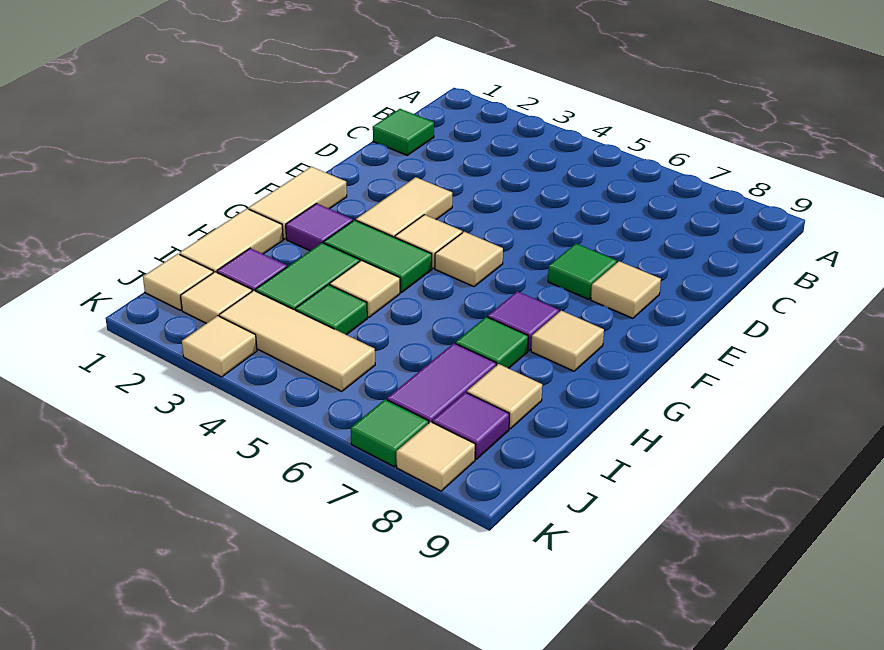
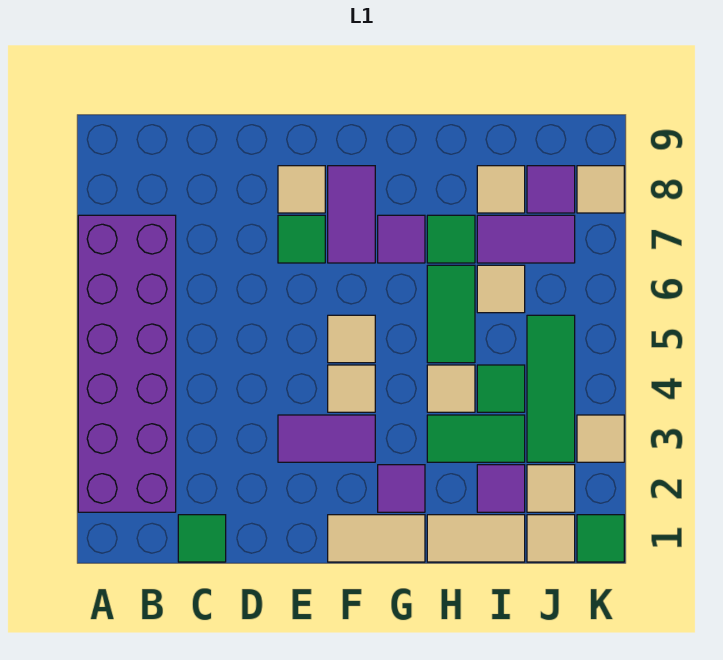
none -> purple 2x6 brick [78,215,176,512]
tan 1x2 tile [356,177,452,237] -> purple 1x2 tile [278,415,375,462]
none -> purple 1x2 tile [328,166,375,263]
green 1x2 tile [324,220,432,292] -> green 1x2 tile moved to [427,265,475,363]
tan 1x1 tile [531,311,604,371] -> tan 1x1 tile moved to [477,265,525,313]
tan 1x3 tile [219,290,375,392] -> green 1x3 tile [527,315,575,462]
green 1x1 tile [351,399,429,467] -> green 1x1 tile moved to [577,515,624,562]

